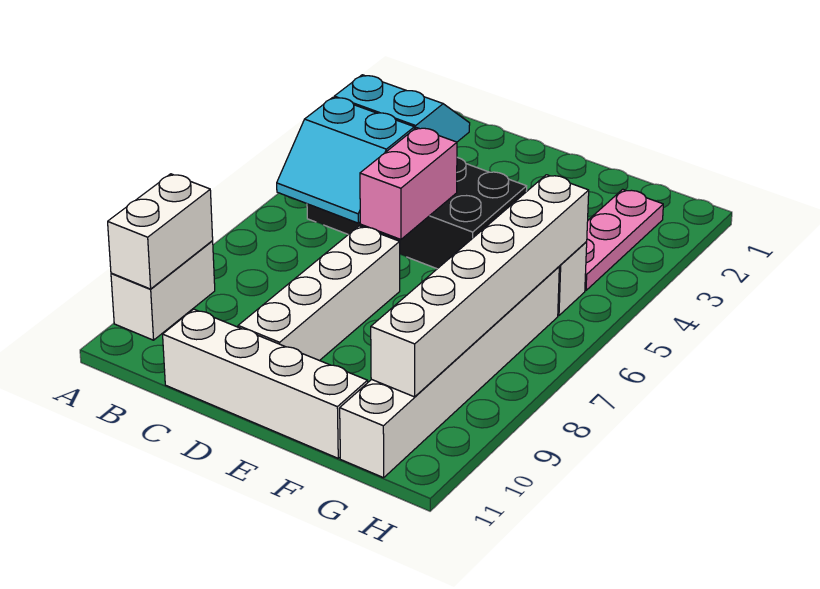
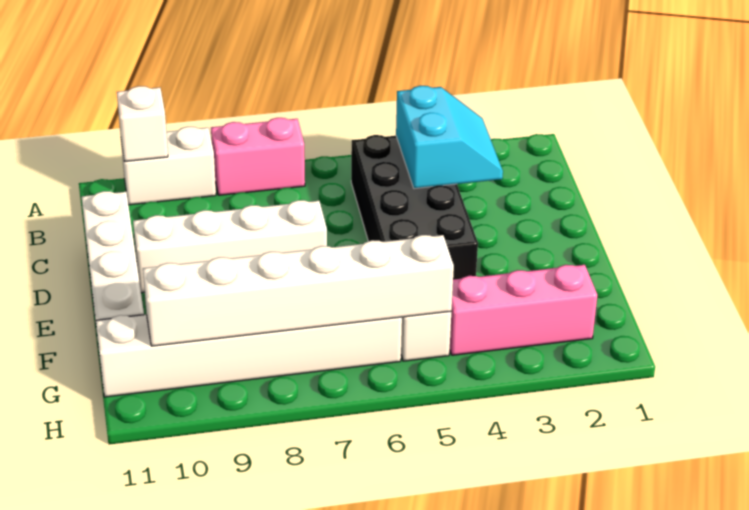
white 1x2 brick [108,174,213,289] -> white 1x1 brick [117,86,168,162]
cyan 2x2 slope [277,97,414,223] -> none
pink 1x2 brick [360,128,457,239] -> pink 1x2 brick moved to [211,118,305,195]
pink 1x3 plate [585,189,663,291] -> pink 1x3 brick [450,265,597,355]

